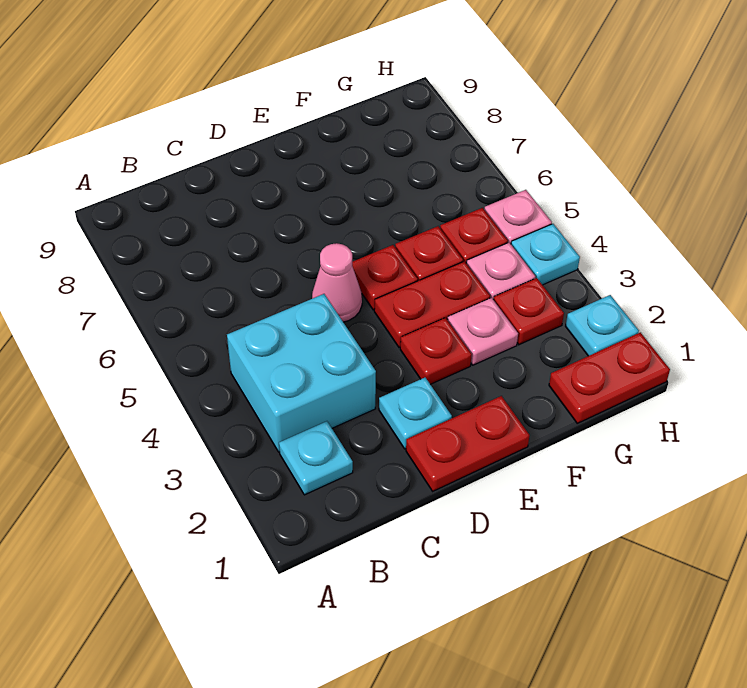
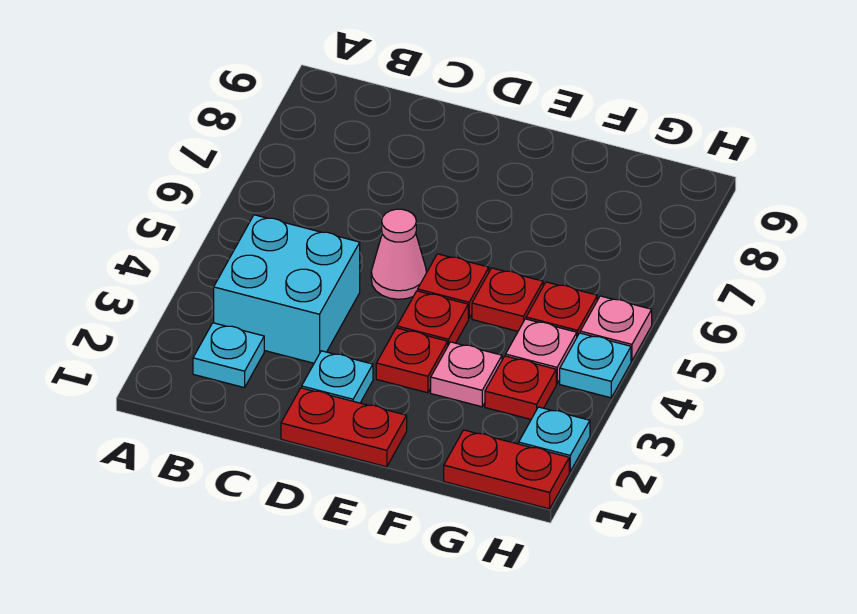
red 1x2 plate [374,261,490,347] -> red 1x1 plate [397,291,468,345]

